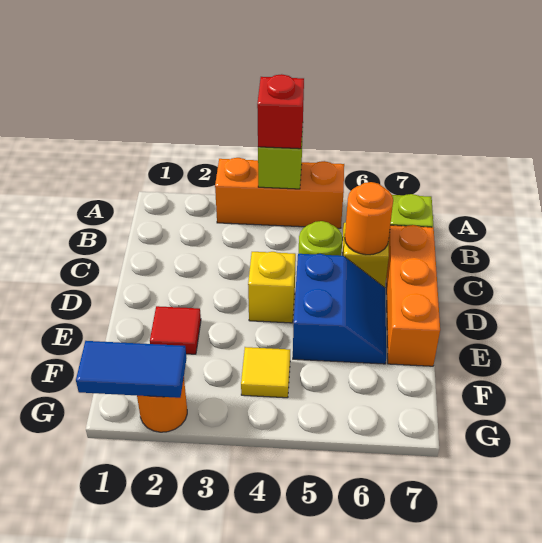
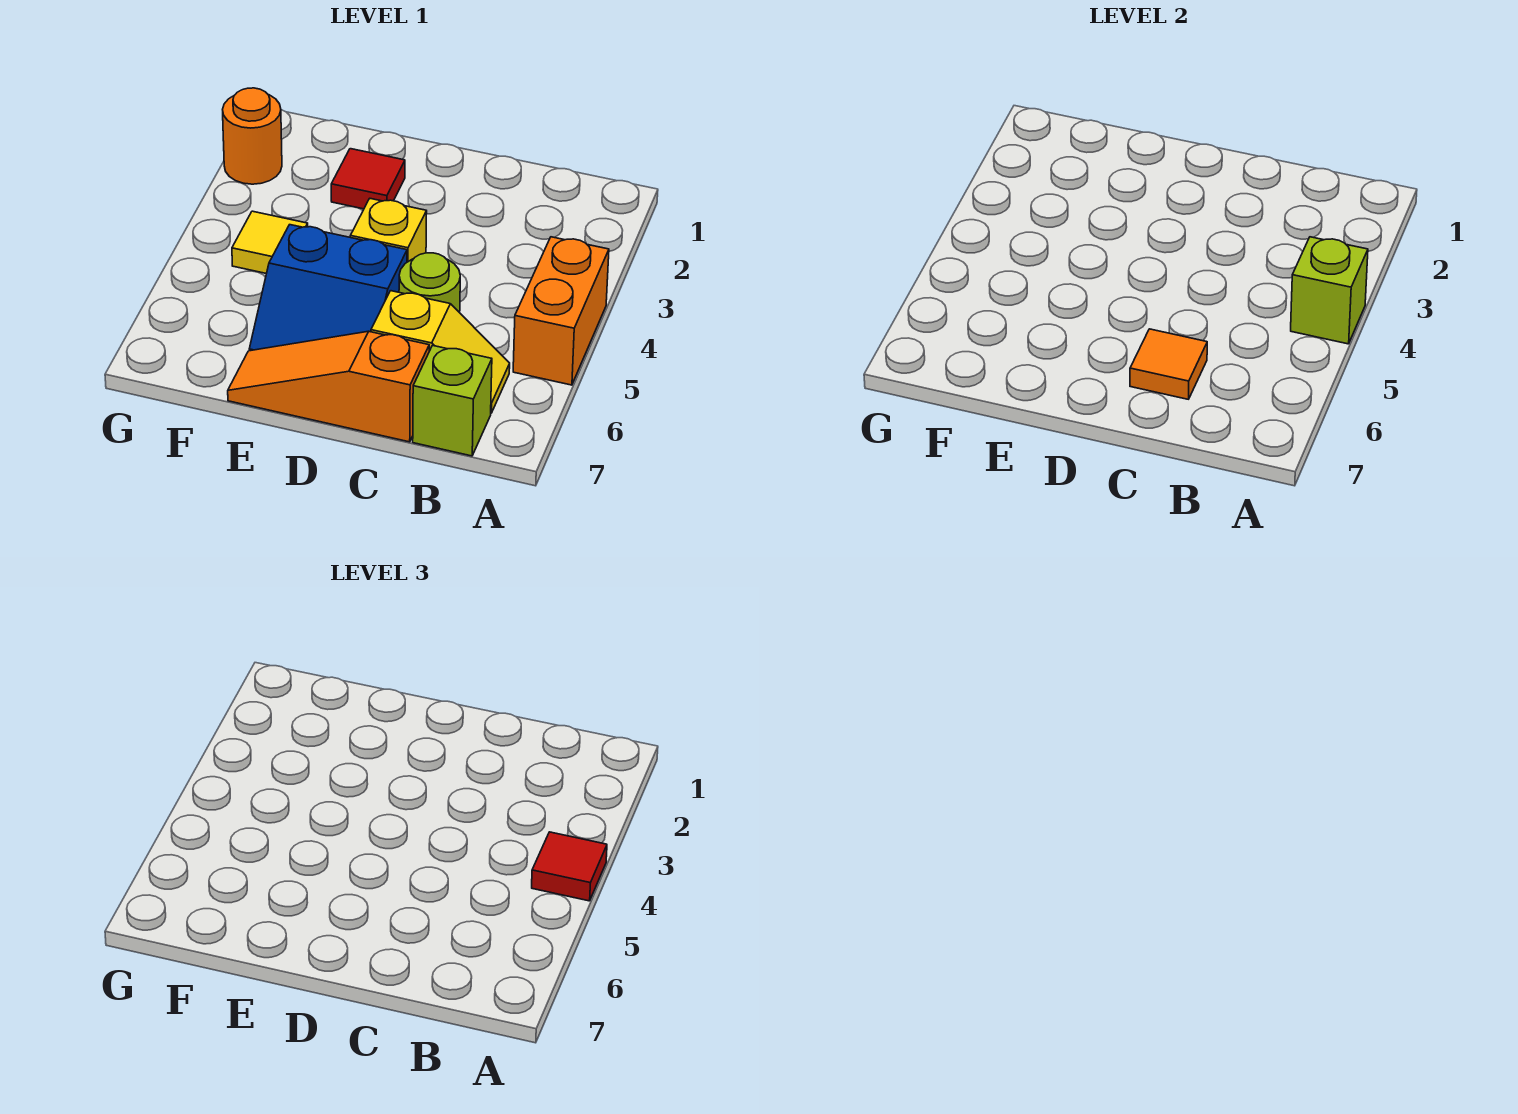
orange 1x3 brick [215,158,344,228] -> orange 1x2 brick [513,237,609,385]
red 1x1 brick [257,74,304,149] -> red 1x1 tile [532,832,607,901]
orange 1x1 round brick [345,182,393,255] -> orange 1x1 tile [1130,329,1207,399]
orange 1x3 brick [386,225,440,366] -> orange 1x3 slope [228,331,429,442]
blue 1x2 tile [76,341,187,398] -> none

